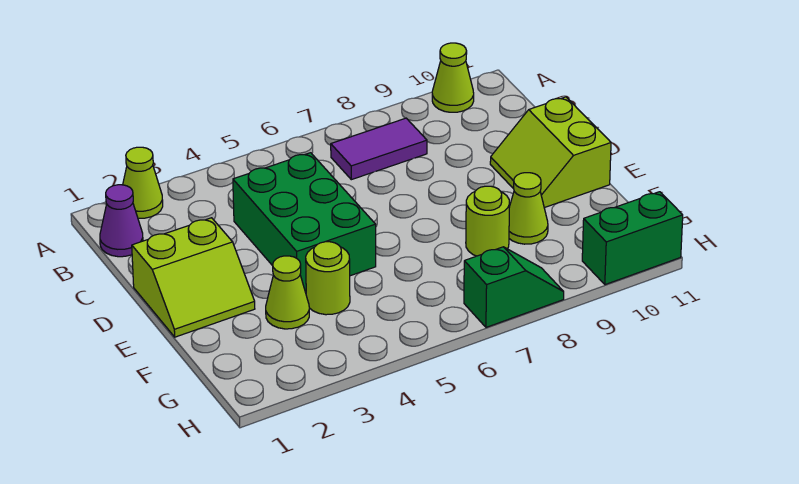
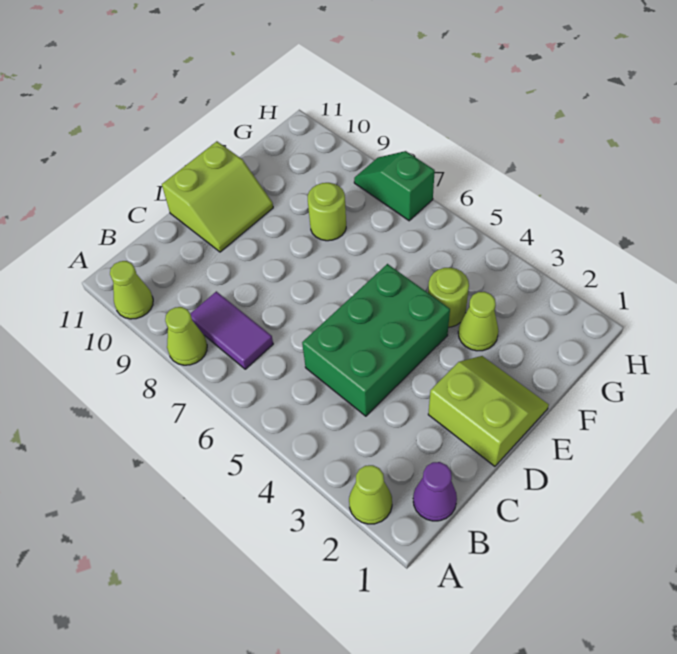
lime 1x1 cone [509,173,548,244] -> lime 1x1 cone moved to [165,307,207,365]
green 1x2 brick [582,192,683,285] -> none

